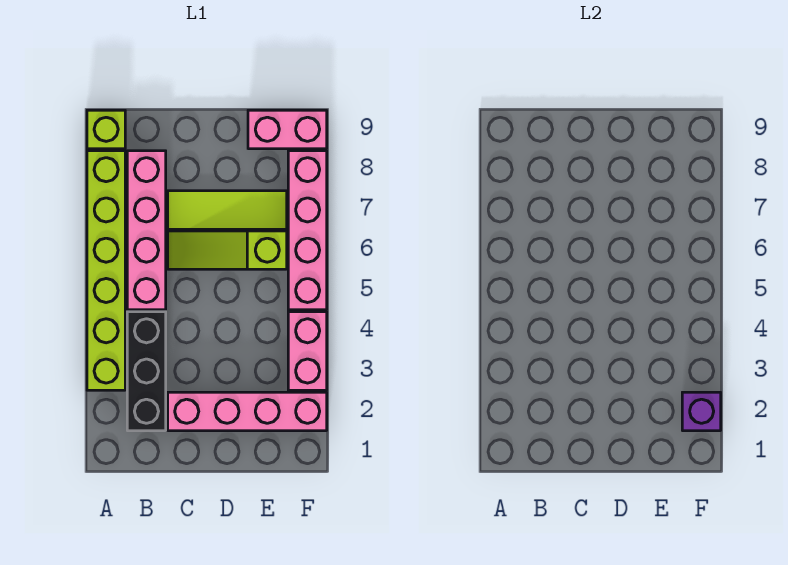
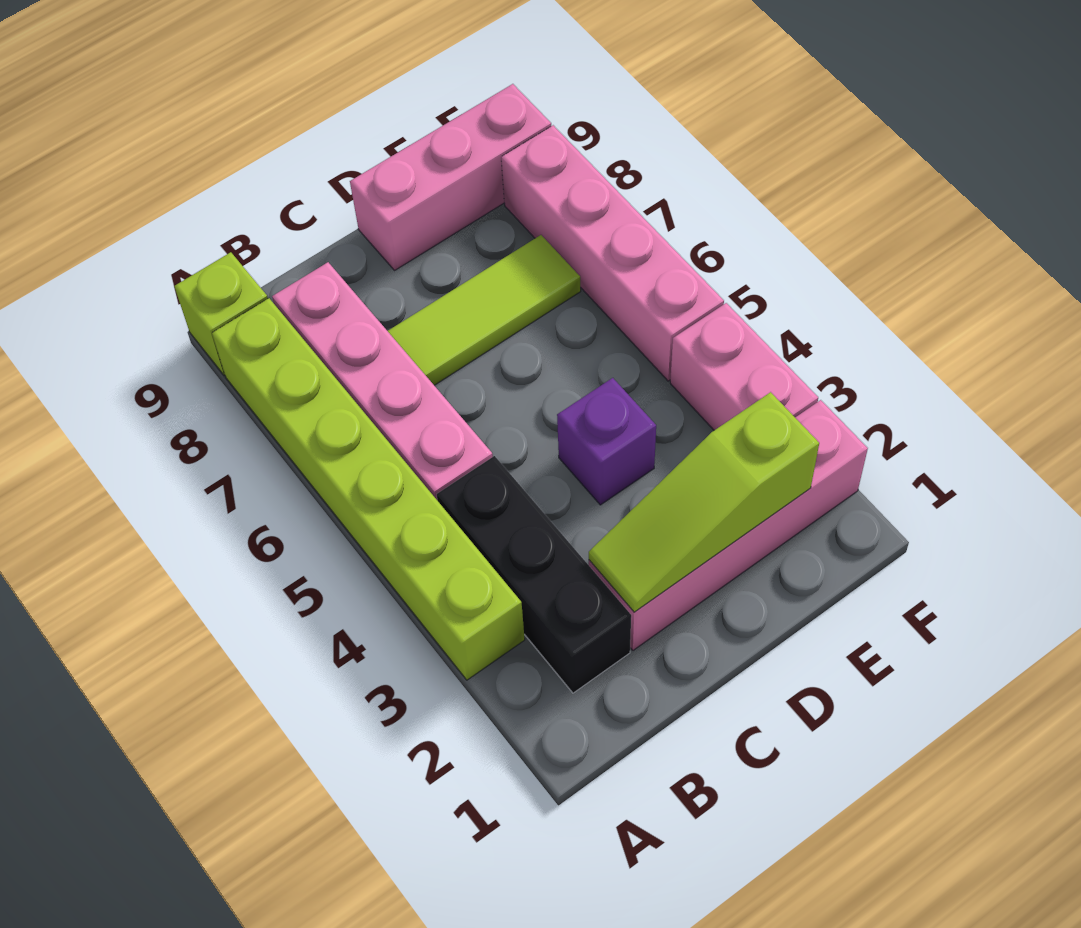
lime 1x3 slope [168,231,287,269] -> lime 1x3 slope moved to [589,392,819,612]
pink 1x2 brick [248,110,327,149] -> pink 1x3 brick [350,84,551,270]
purple 1x1 brick [682,392,721,431] -> purple 1x1 brick moved to [557,378,656,505]

